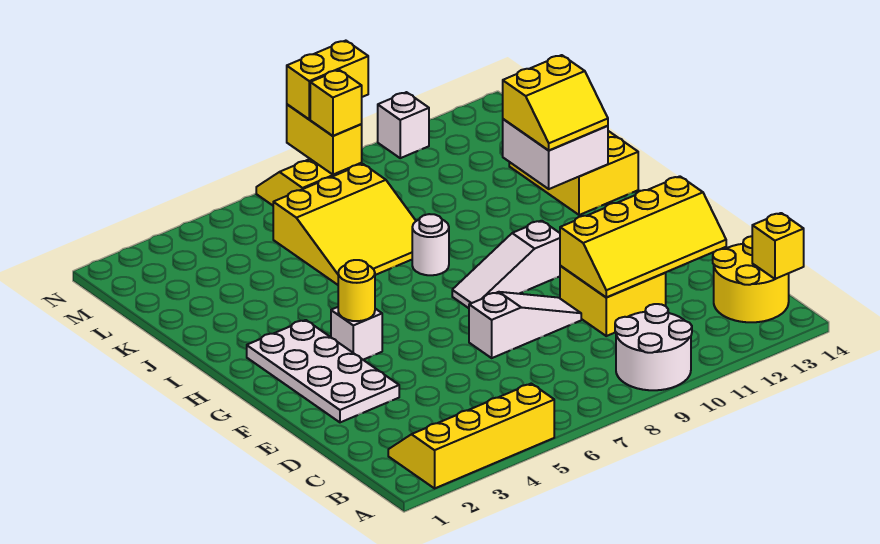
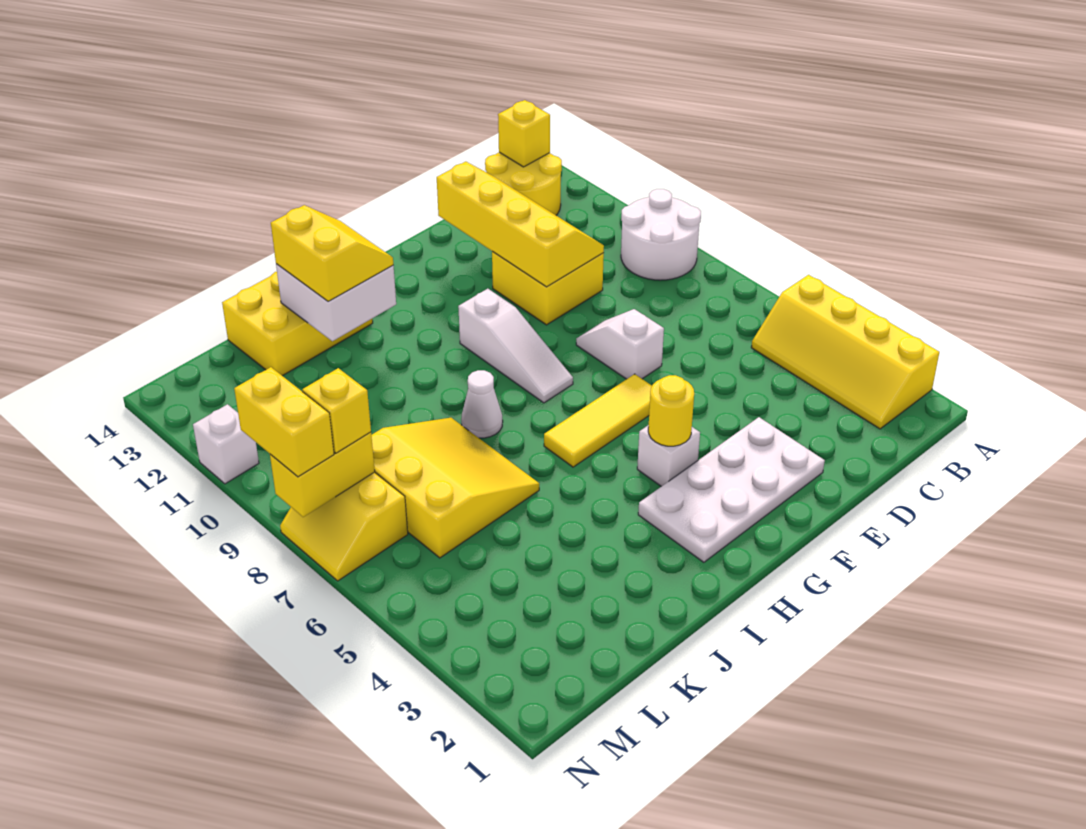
white 1x3 slope [469,292,581,358] -> white 1x2 slope [576,309,664,379]
none -> yellow 1x3 tile [544,374,652,467]
white 1x1 round brick [412,214,449,275] -> white 1x1 cone [461,370,503,438]

